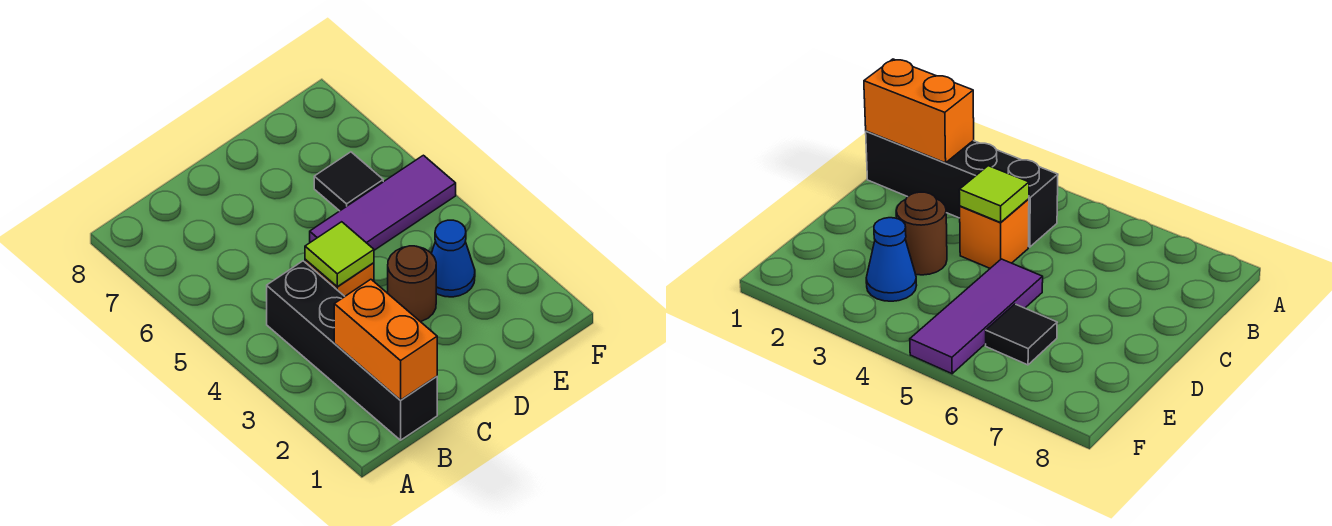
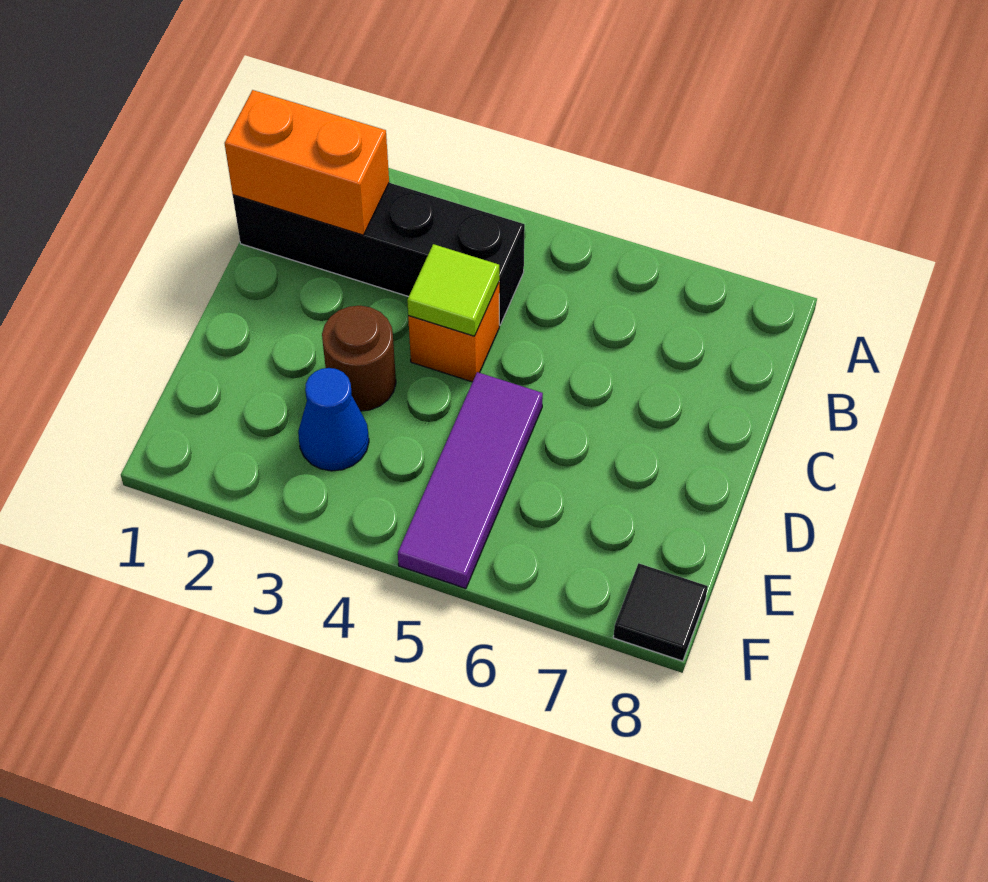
black 1x1 tile [314,152,383,211] -> black 1x1 tile moved to [613,563,708,661]

